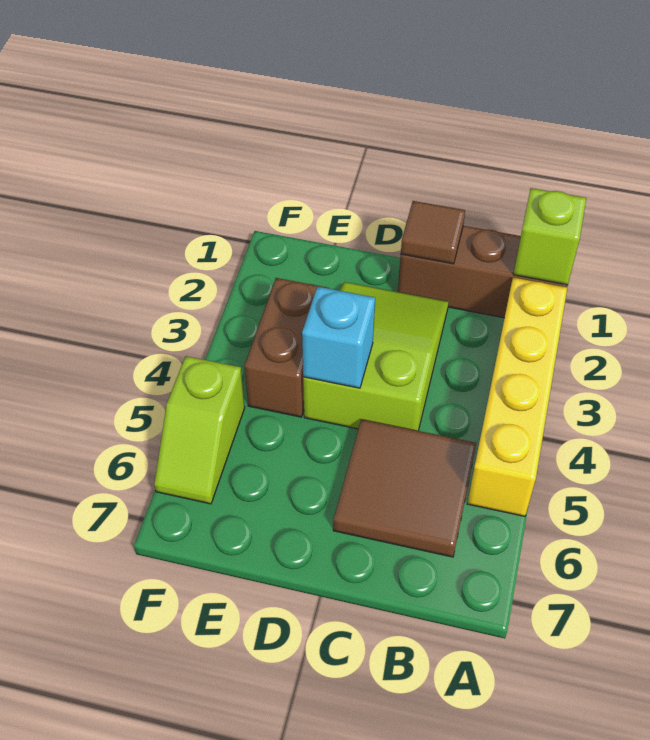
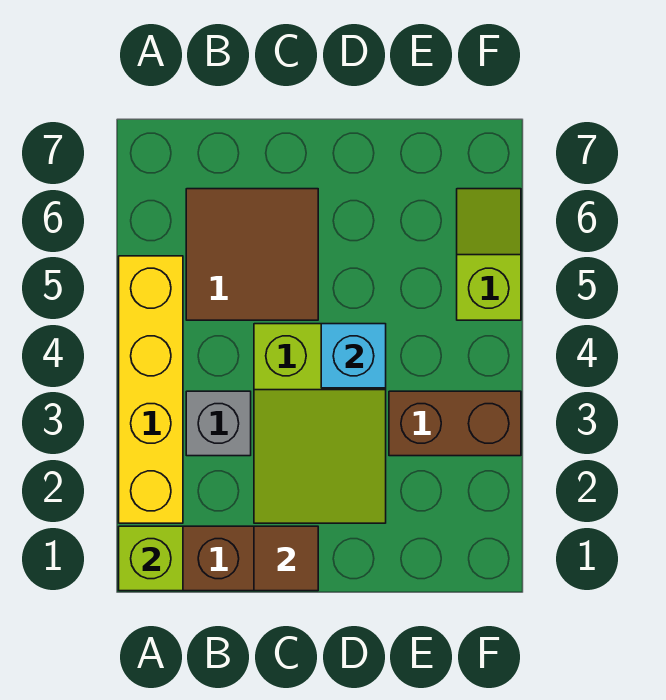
none -> grey 1x1 brick [186,391,251,456]
brown 1x2 brick [244,278,329,417] -> brown 1x2 brick turned to [389,391,521,456]

